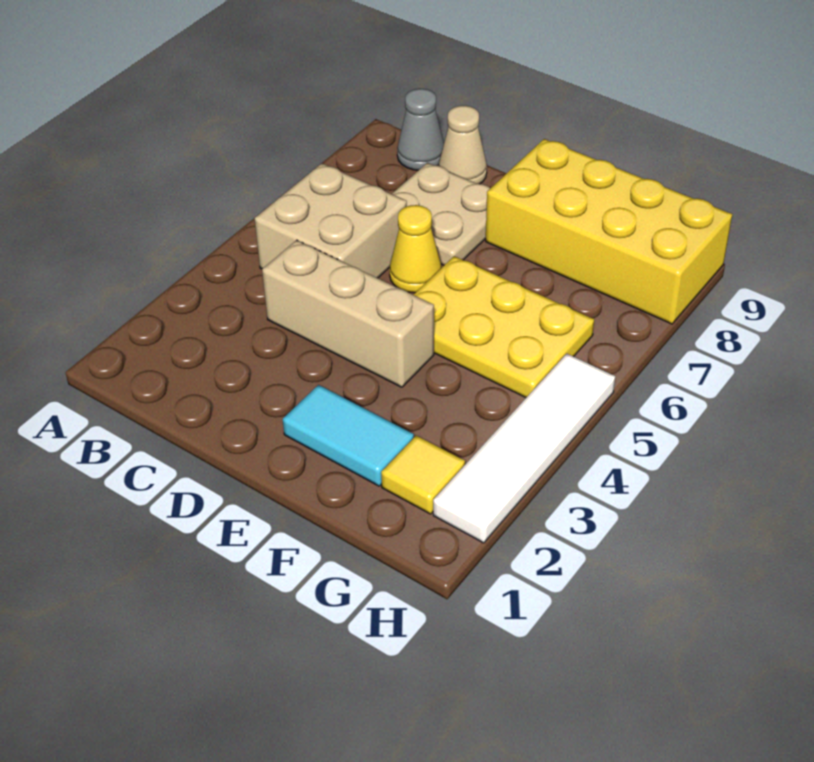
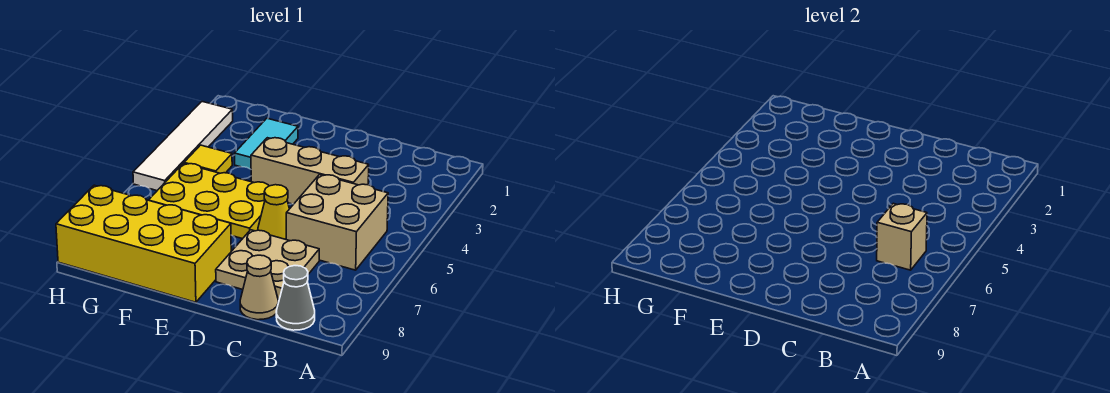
none -> tan 1x1 brick [877,203,927,270]
cyan 1x2 tile [283,385,414,486] -> cyan 1x2 tile turned to [234,118,298,169]
yellow 1x1 tile [381,435,465,514] -> yellow 1x1 tile moved to [184,145,232,173]

